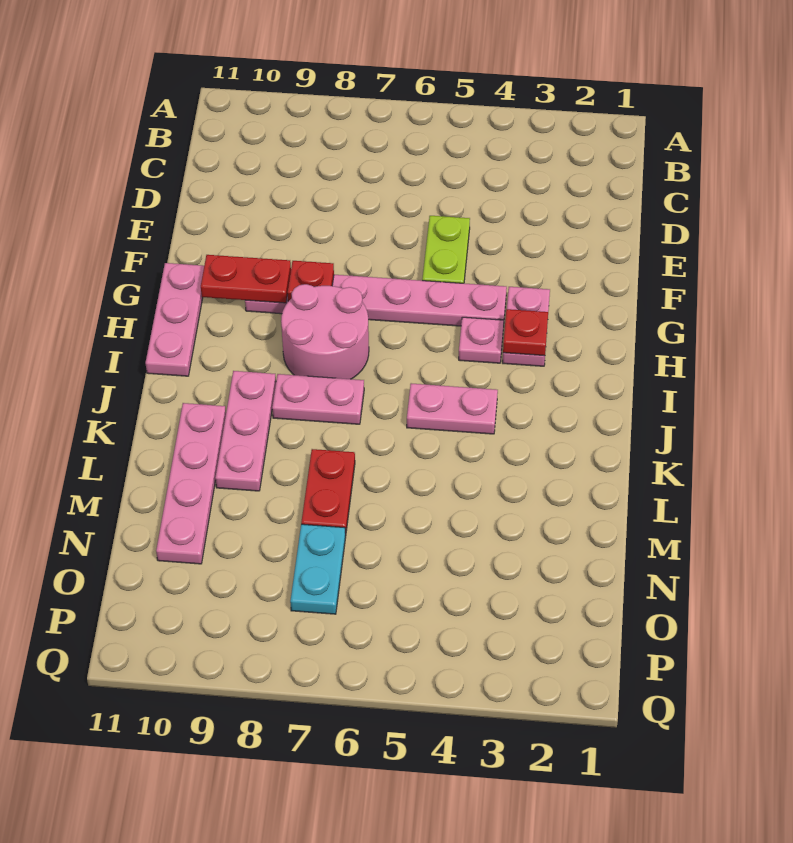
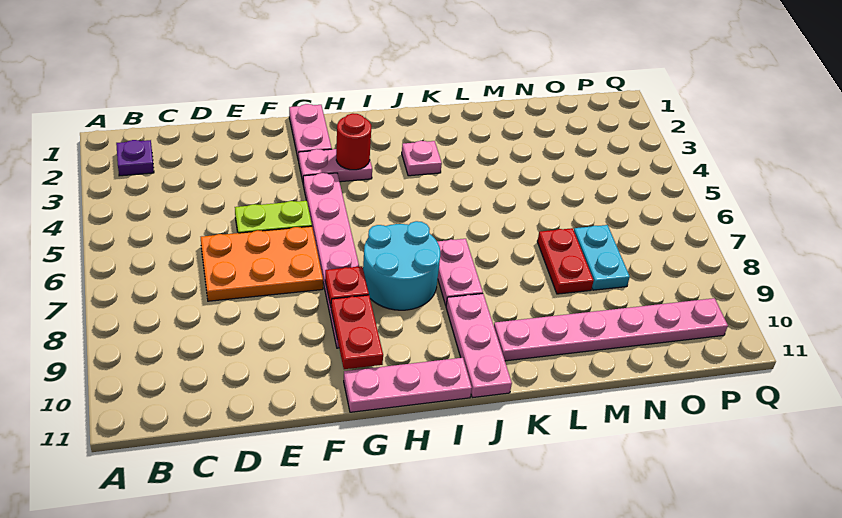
none -> purple 1x1 plate [116,140,154,176]
none -> orange 2x3 plate [201,226,323,301]
red 1x1 plate [503,309,548,356] -> red 1x1 round brick [336,113,371,170]
pink 1x1 plate [459,317,504,363] -> pink 1x1 plate moved to [402,141,442,176]
pink 2x2 round brick [281,284,369,379] -> cyan 2x2 round brick [363,221,440,310]
pink 1x2 plate [407,383,498,434] -> pink 1x2 plate moved to [289,104,332,161]
pink 1x3 plate [215,371,276,491] -> pink 1x3 plate turned to [446,294,512,398]
pink 1x4 plate [156,403,226,564] -> pink 1x6 plate [494,298,728,361]
red 1x2 plate [301,449,355,535] -> red 1x2 plate turned to [537,228,594,294]
cyan 1x2 plate [290,524,346,614] -> cyan 1x2 plate turned to [574,225,630,290]

